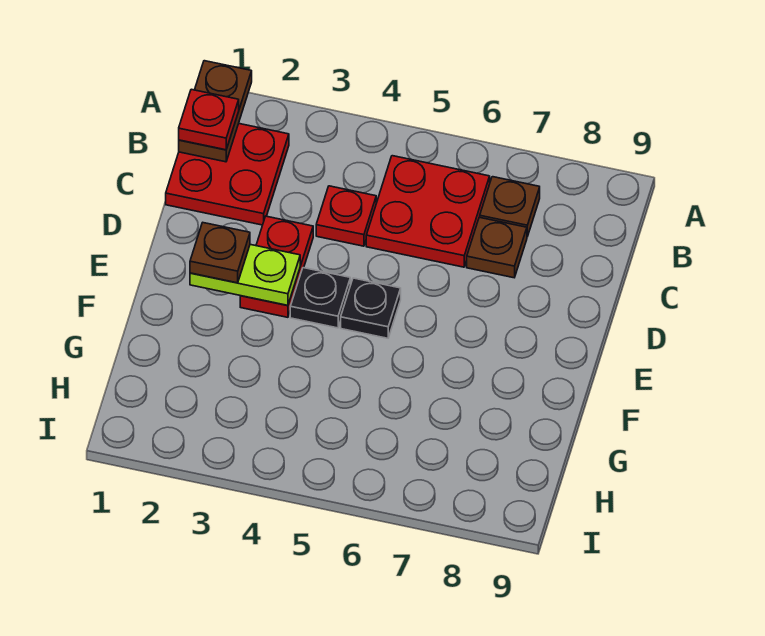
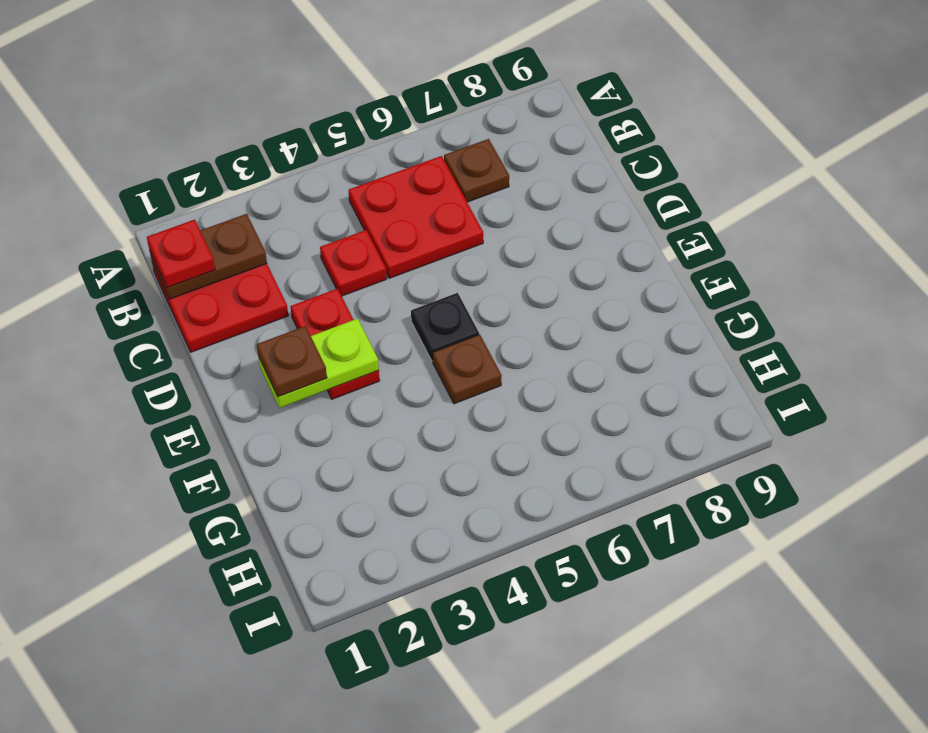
brown 1x2 plate [179,61,252,162] -> brown 1x2 plate turned to [149,214,267,299]
brown 1x1 plate [467,217,527,278] -> brown 1x1 plate moved to [433,334,502,404]
black 1x1 plate [290,268,350,328] -> none

